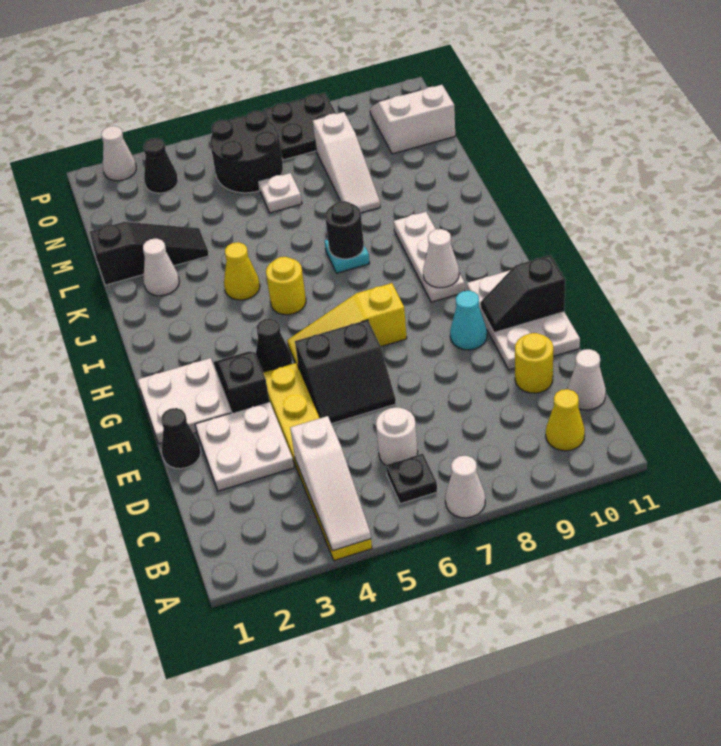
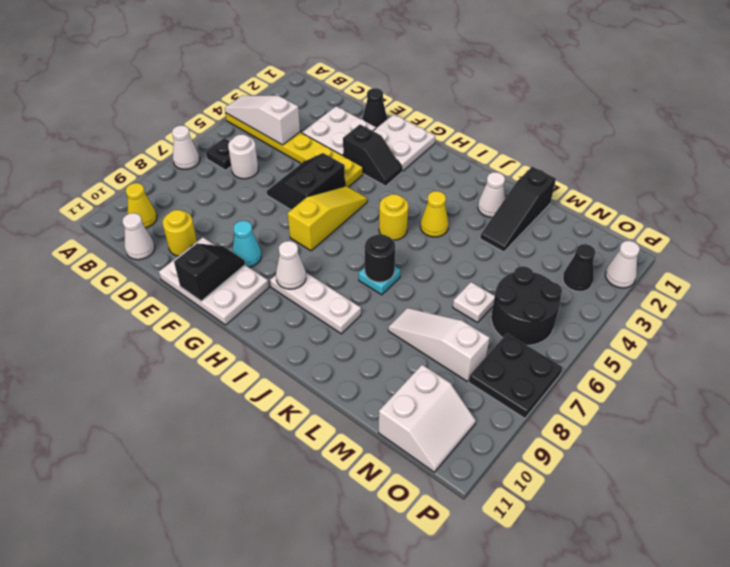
black 1x1 cone [256,319,292,372] -> none

